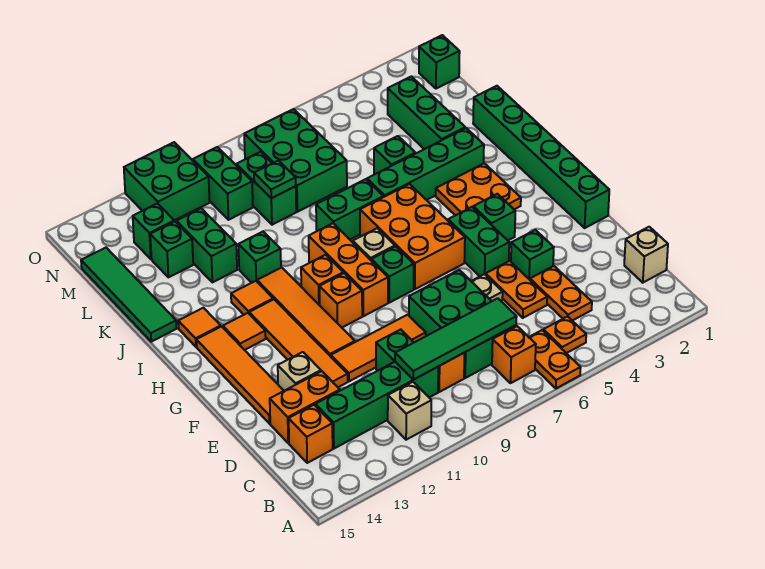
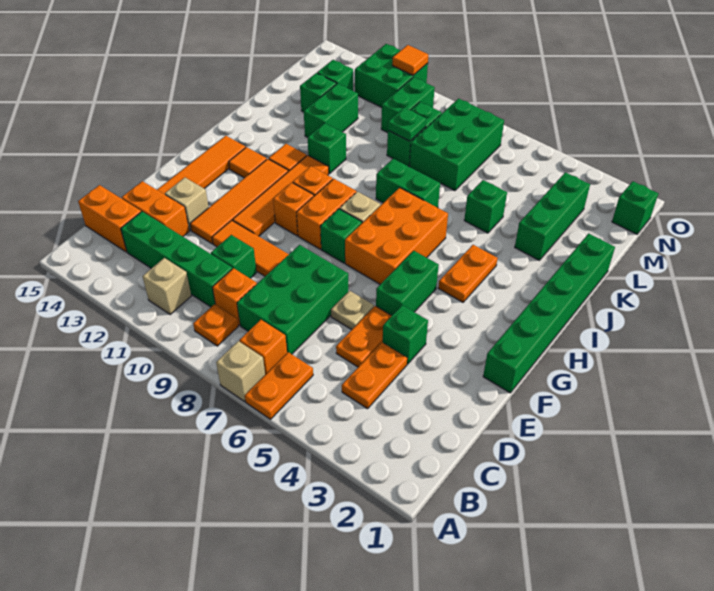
orange 1x1 plate [543,316,586,353] -> orange 1x1 plate moved to [193,304,238,346]
tan 1x1 brick [624,227,668,283] -> tan 1x1 brick moved to [216,341,265,402]
green 1x4 tile [395,298,517,380] -> none
orange 1x1 brick [289,405,333,463] -> orange 1x2 brick [78,185,141,252]
green 1x1 brick [473,194,515,240] -> none
orange 1x3 brick [309,223,388,316] -> orange 1x2 brick [297,179,356,249]
orange 2x2 plate [436,163,521,215] -> orange 1x2 plate [438,245,498,302]
orange 1x1 tile [178,308,221,347] -> orange 1x1 tile moved to [392,45,428,75]
green 1x4 brick [367,128,484,200] -> none
green 1x4 tile [81,248,177,342] -> none

